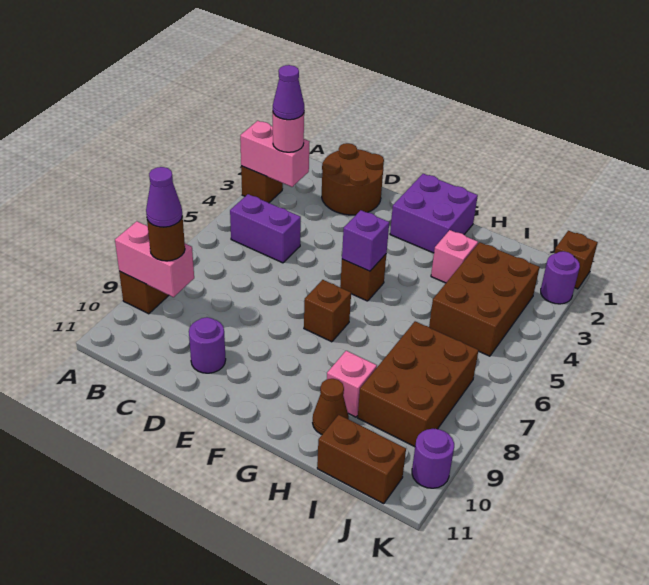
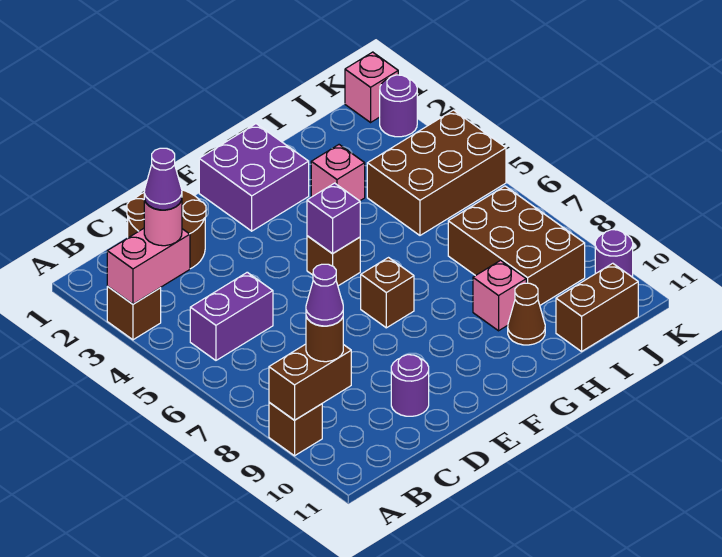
pink 1x2 brick [115,221,194,297] -> brown 1x2 brick [269,344,351,420]
brown 2x3 brick [429,242,540,356] -> brown 2x3 brick turned to [367,110,506,235]
brown 1x1 brick [554,231,598,289] -> pink 1x1 brick [345,52,398,122]

